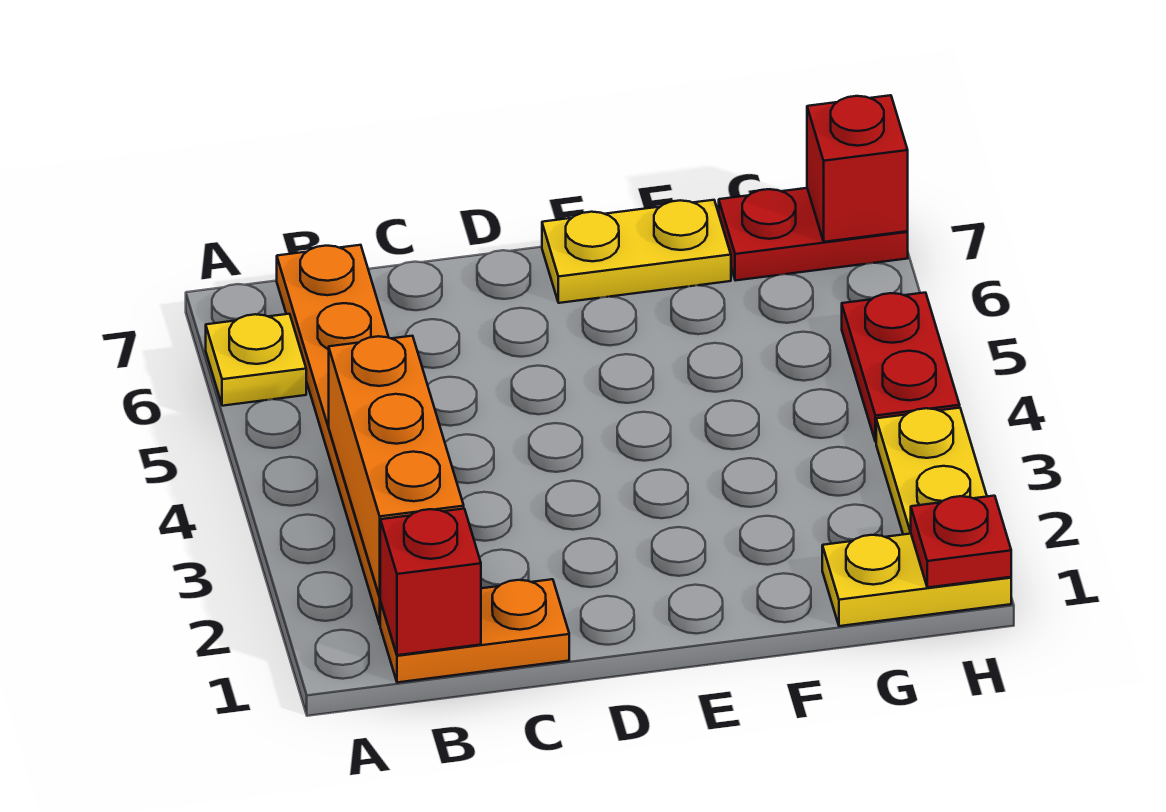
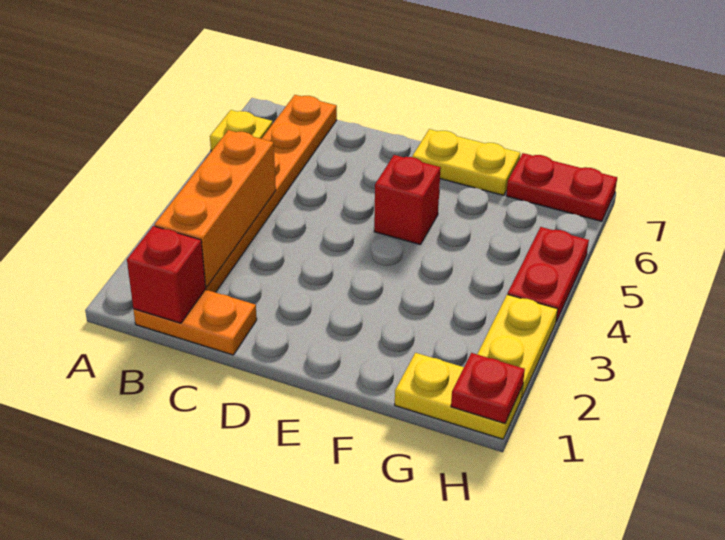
red 1x1 brick [807,95,908,242] -> red 1x1 brick moved to [374,155,441,245]

